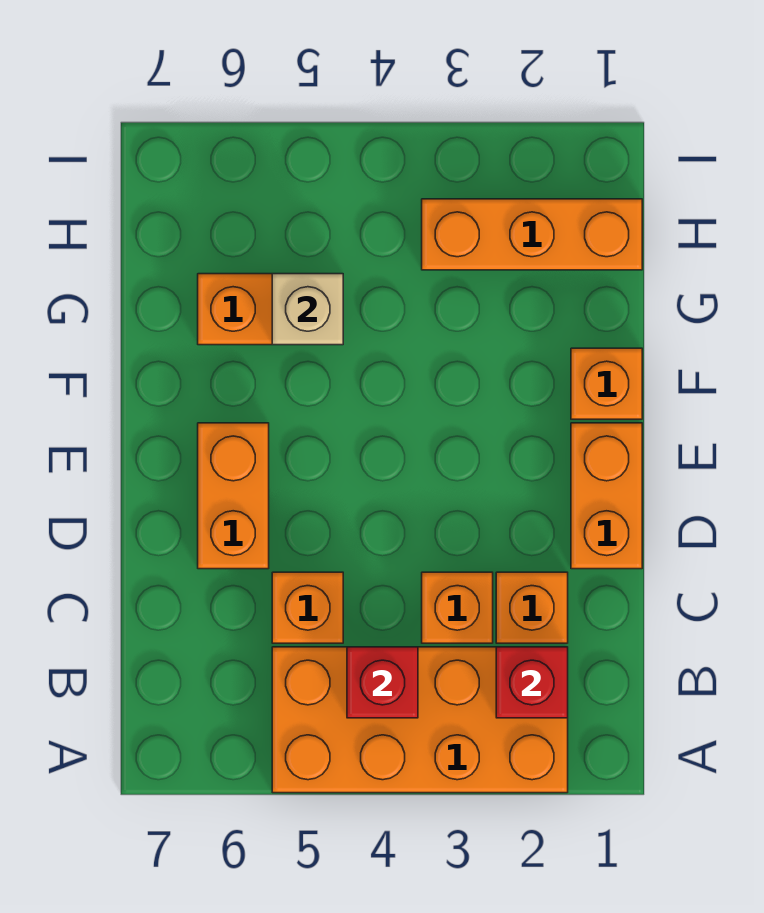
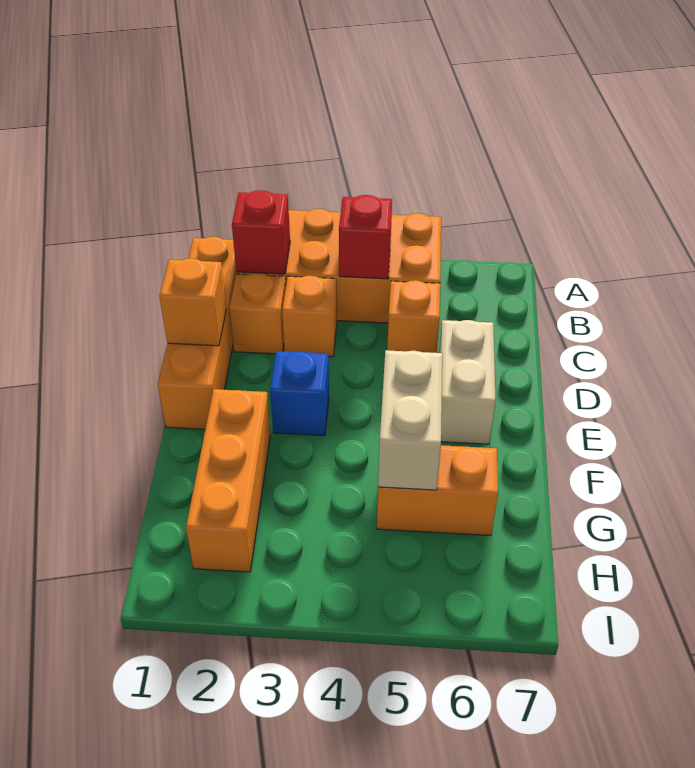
orange 1x2 brick [571,423,642,569] -> orange 1x4 brick [158,237,237,429]
orange 1x2 brick [198,423,269,569] -> tan 1x2 brick [439,320,496,444]
none -> blue 1x1 brick [270,351,329,436]
orange 1x1 brick [571,348,642,419] -> orange 1x1 brick moved to [159,258,226,346]
tan 1x1 brick [272,274,343,345] -> tan 1x2 brick [378,350,442,490]
orange 1x3 brick [422,199,642,270] -> orange 1x3 brick turned to [186,389,271,572]

